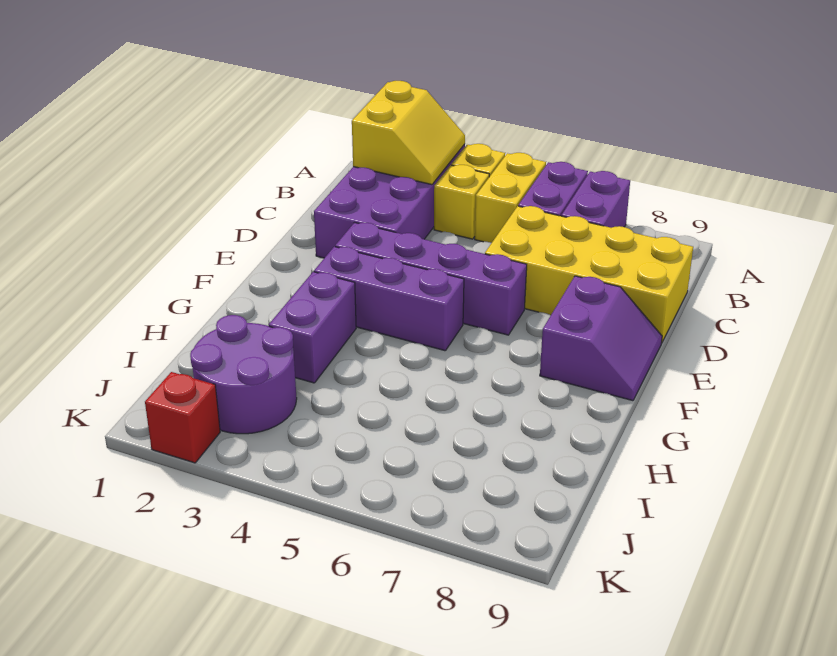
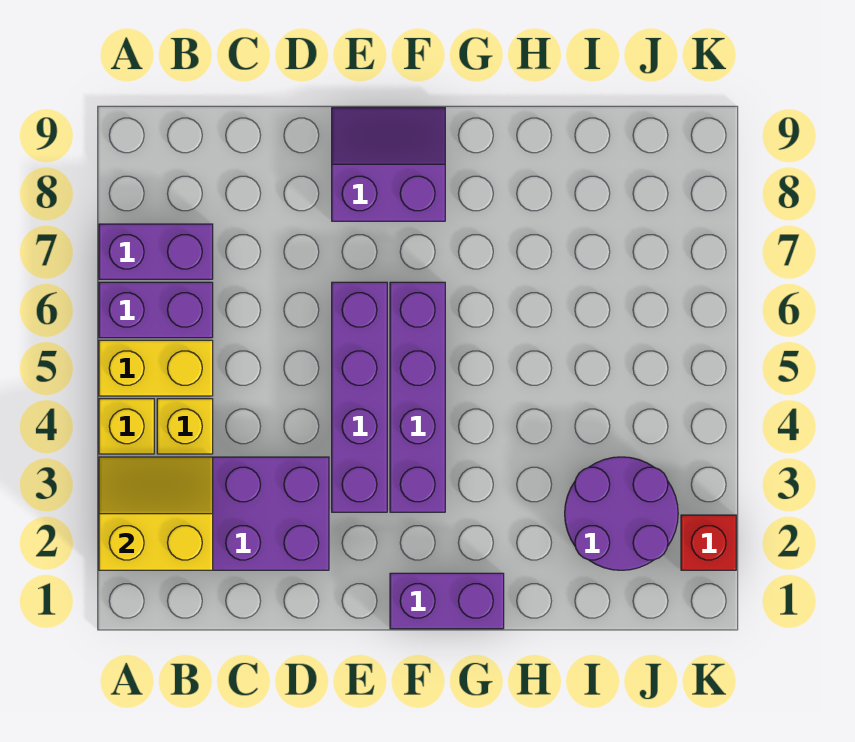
yellow 2x4 brick [485,206,693,342] -> none
purple 1x3 brick [314,247,464,351] -> purple 1x4 brick [390,282,445,512]
purple 1x2 brick [269,272,356,383] -> purple 1x2 brick moved to [390,573,504,629]

